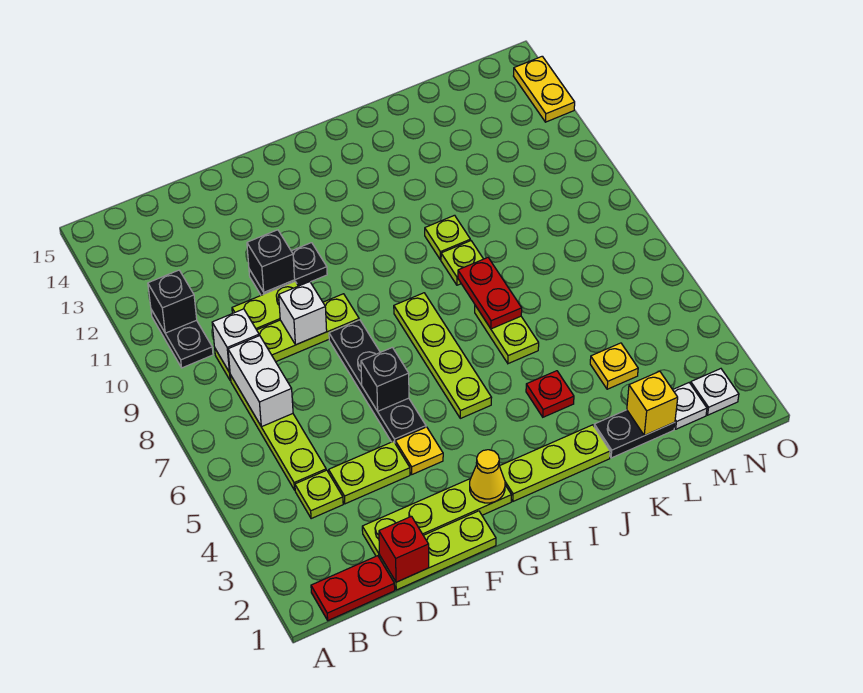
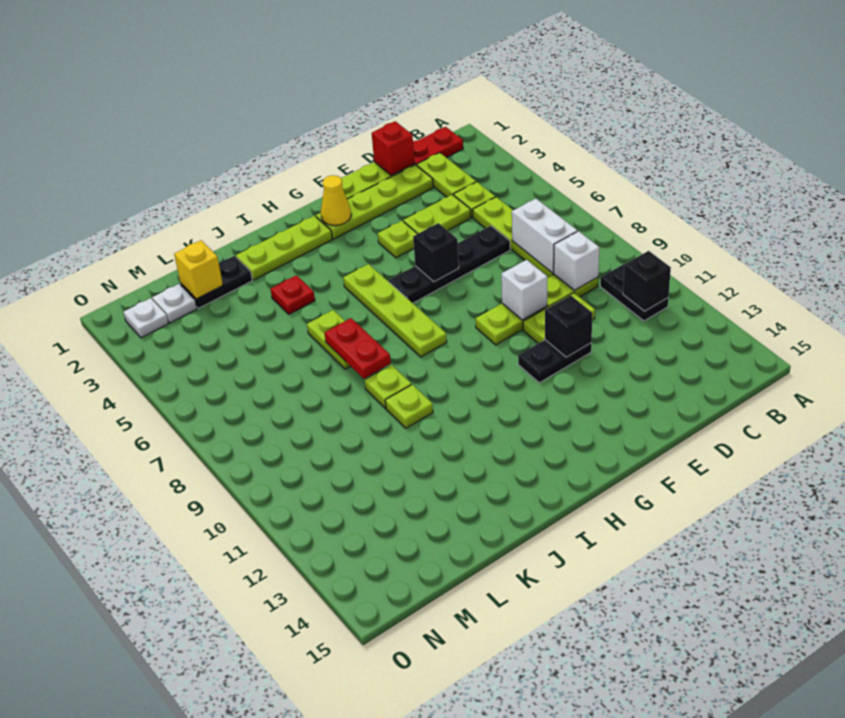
none -> lime 1x2 plate [417,153,476,197]
yellow 1x1 plate [395,427,443,474] -> lime 1x1 plate [378,221,417,258]
black 1x4 plate [329,320,426,442] -> black 1x4 plate turned to [389,226,510,303]
yellow 1x1 plate [590,343,638,389] -> none
yellow 1x2 plate [514,56,575,122] -> none

